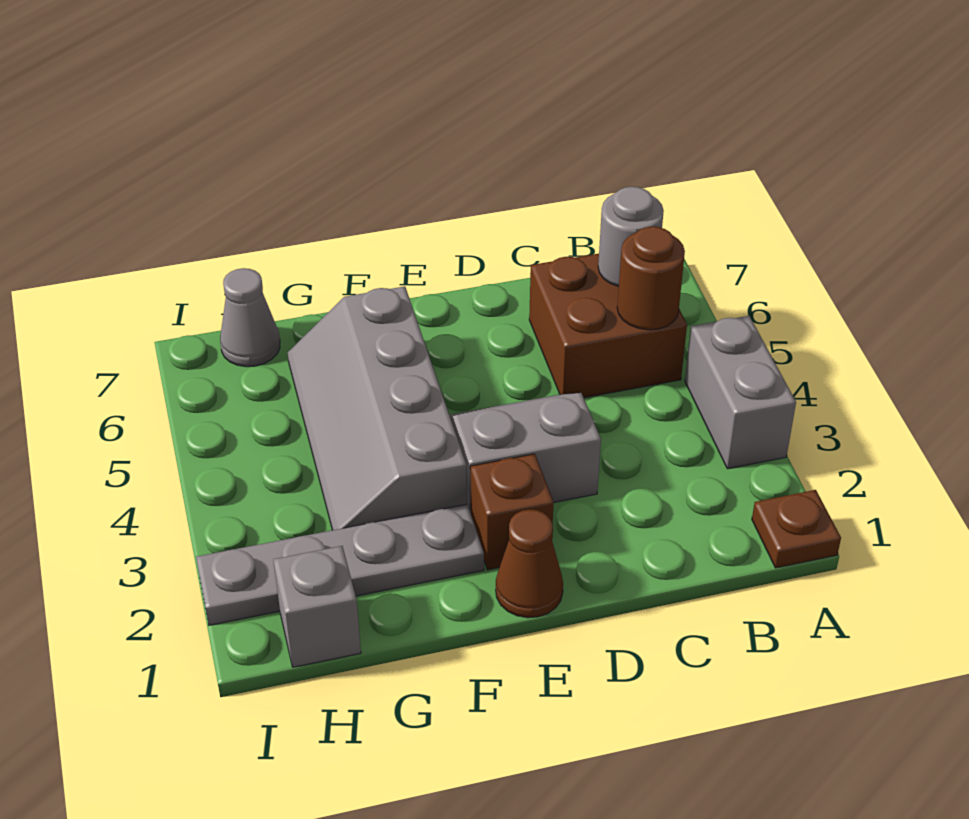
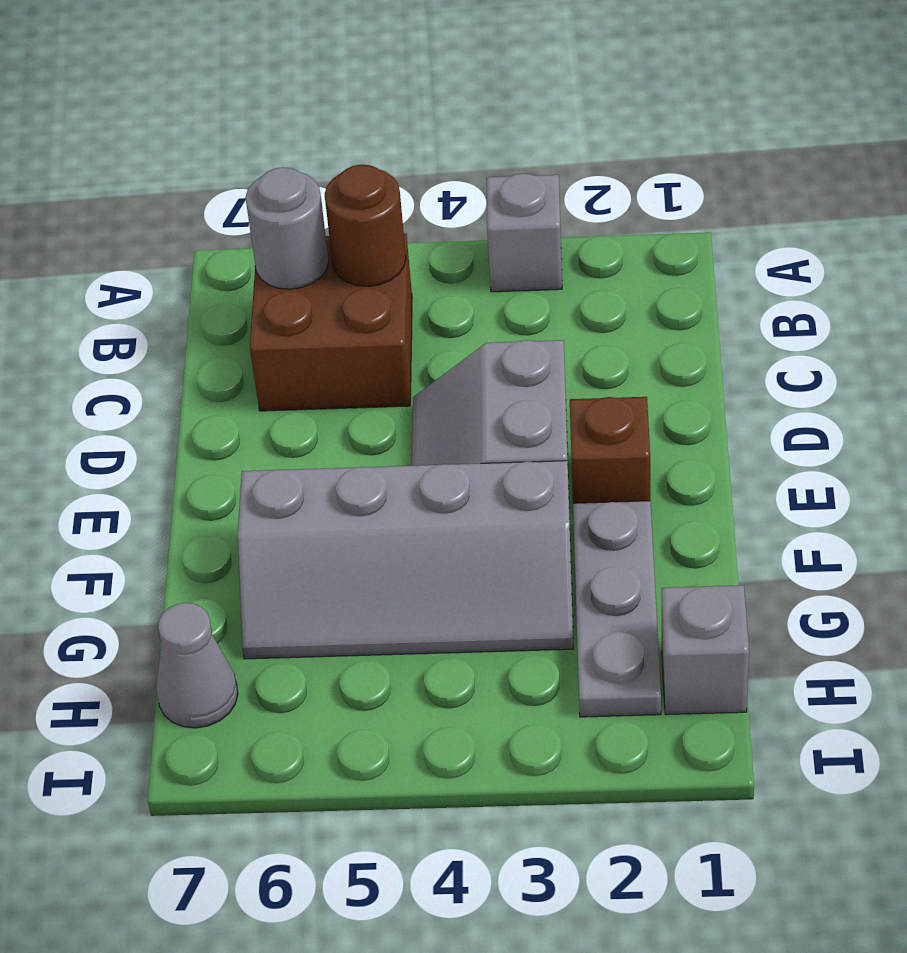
brown 1x1 plate [752,490,841,568] -> none
grey 1x2 brick [685,316,796,469] -> grey 1x1 brick [487,173,562,292]
brown 1x1 cone [496,510,563,618] -> none
grey 1x4 plate [196,504,484,625] -> grey 1x3 plate [573,501,661,717]

